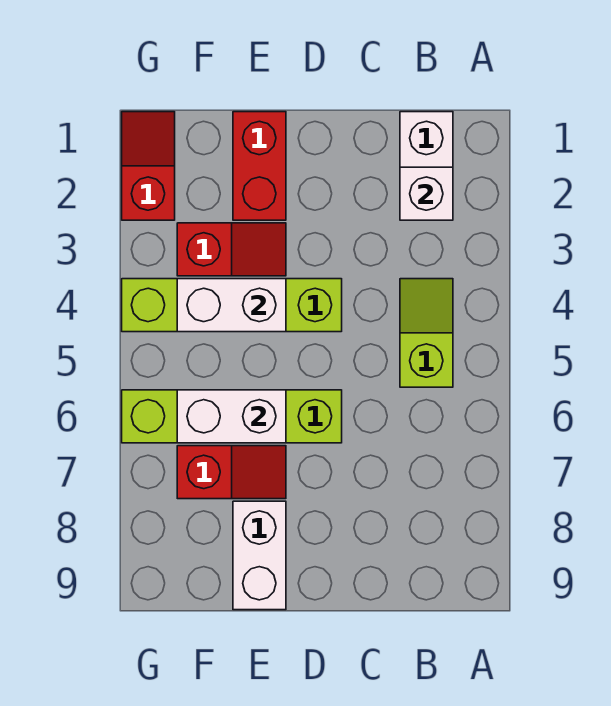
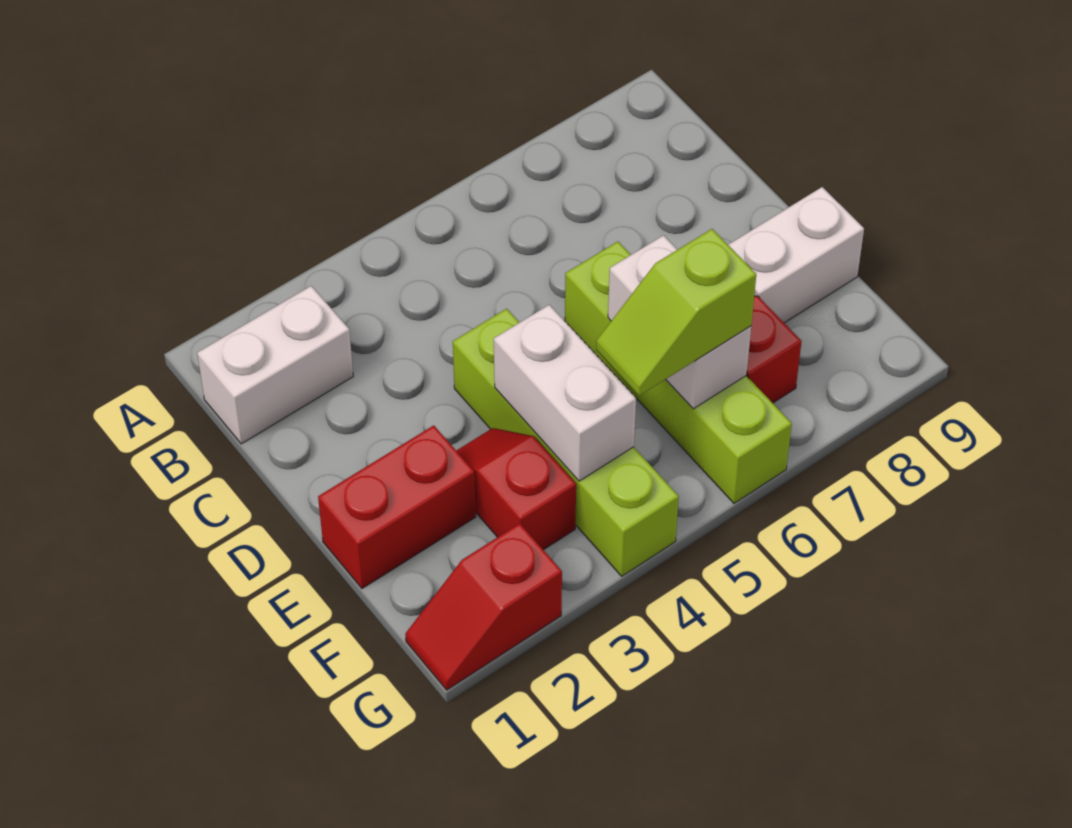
white 1x1 brick [400,167,453,220] -> none
lime 1x2 slope [400,279,453,387] -> lime 1x2 slope moved to [596,229,756,396]

